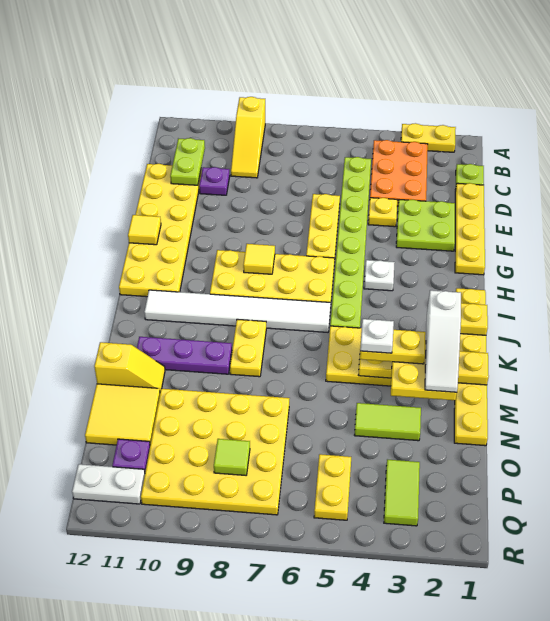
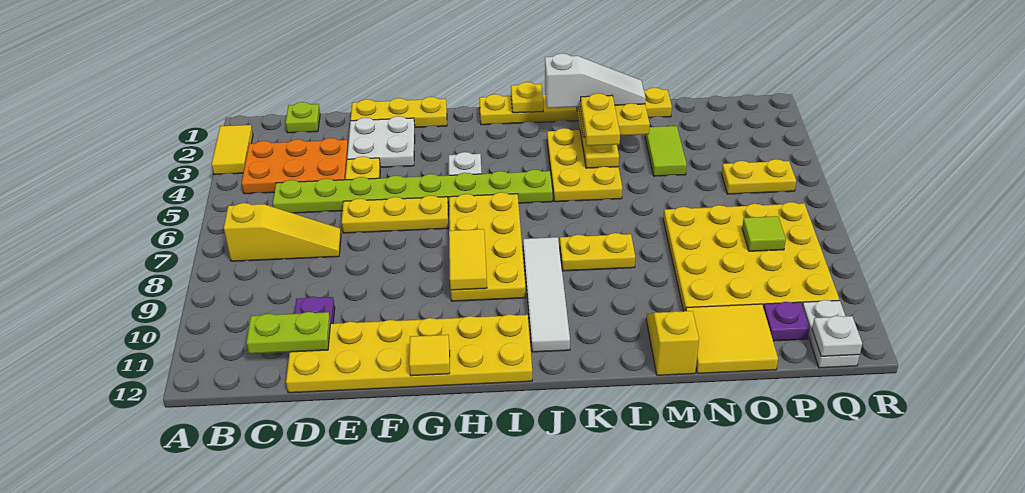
yellow 1x2 plate [401,123,456,152] -> yellow 1x2 tile [212,125,253,175]
yellow 1x3 slope [231,97,265,178] -> yellow 1x3 slope moved to [224,203,341,261]
yellow 1x4 plate [455,183,485,275] -> yellow 1x3 plate [351,97,447,127]
lime 2x2 plate [396,199,455,251] -> white 2x2 plate [347,116,415,167]
yellow 1x1 tile [243,244,275,274] -> yellow 1x2 tile [449,229,487,290]
white 1x6 tile [144,290,331,332] -> white 1x4 tile [523,237,570,352]
white 1x1 plate [360,319,394,353] -> white 1x1 plate moved to [812,316,862,356]
purple 1x3 plate [137,337,232,374] -> none
lime 1x2 tile [384,459,420,526] -> none

